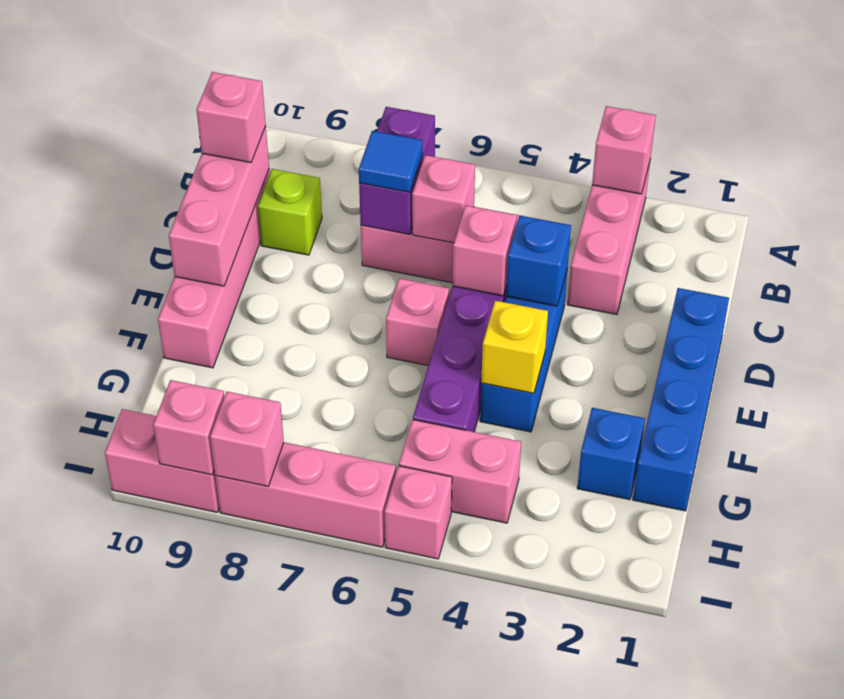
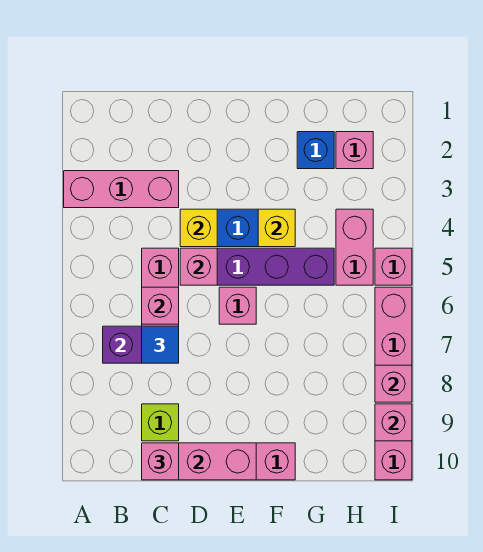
pink 1x1 brick [592,106,656,194] -> pink 1x1 brick moved to [336,132,373,169]
blue 1x4 brick [633,288,729,511] -> none
blue 1x1 brick [506,215,571,306] -> yellow 1x1 brick [180,209,217,247]

